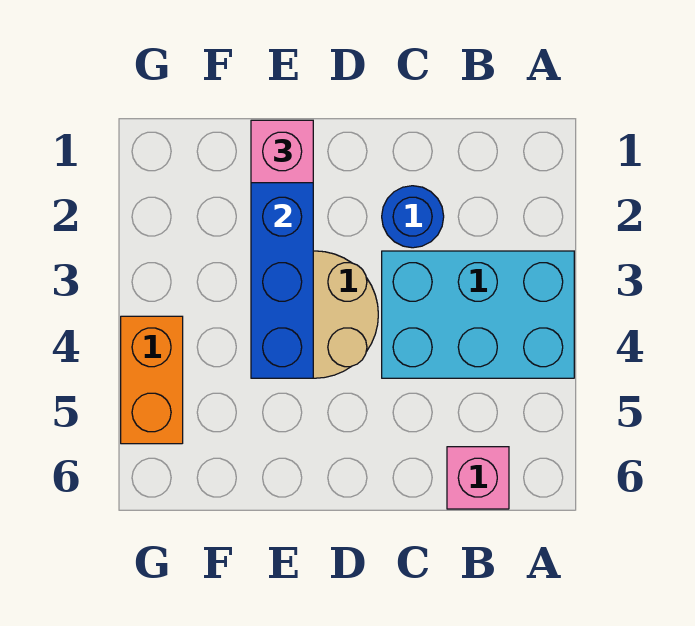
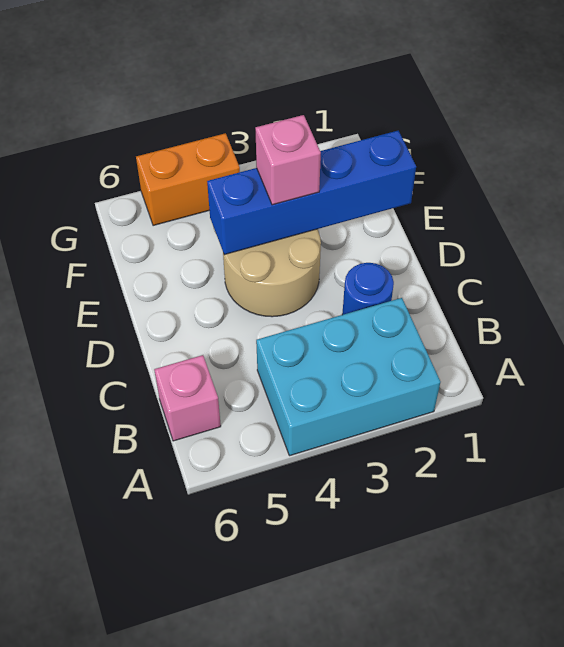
cyan 2x3 brick [382,251,574,378] -> cyan 2x3 brick turned to [256,298,440,456]
pink 1x1 brick [251,120,313,183] -> pink 1x1 brick moved to [255,115,321,205]

